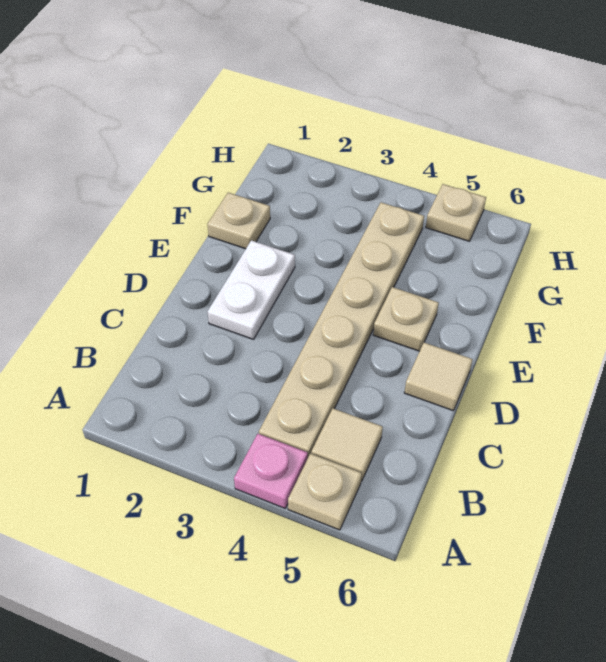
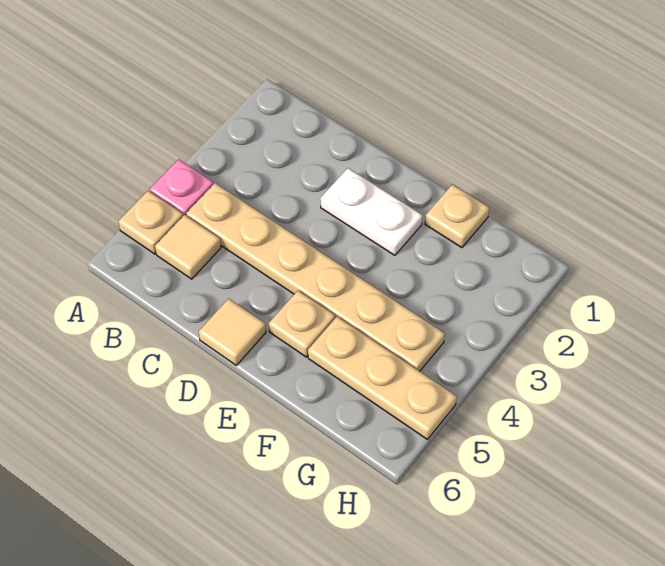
tan 1x1 plate [426,184,486,241] -> tan 1x3 plate [308,317,457,439]

